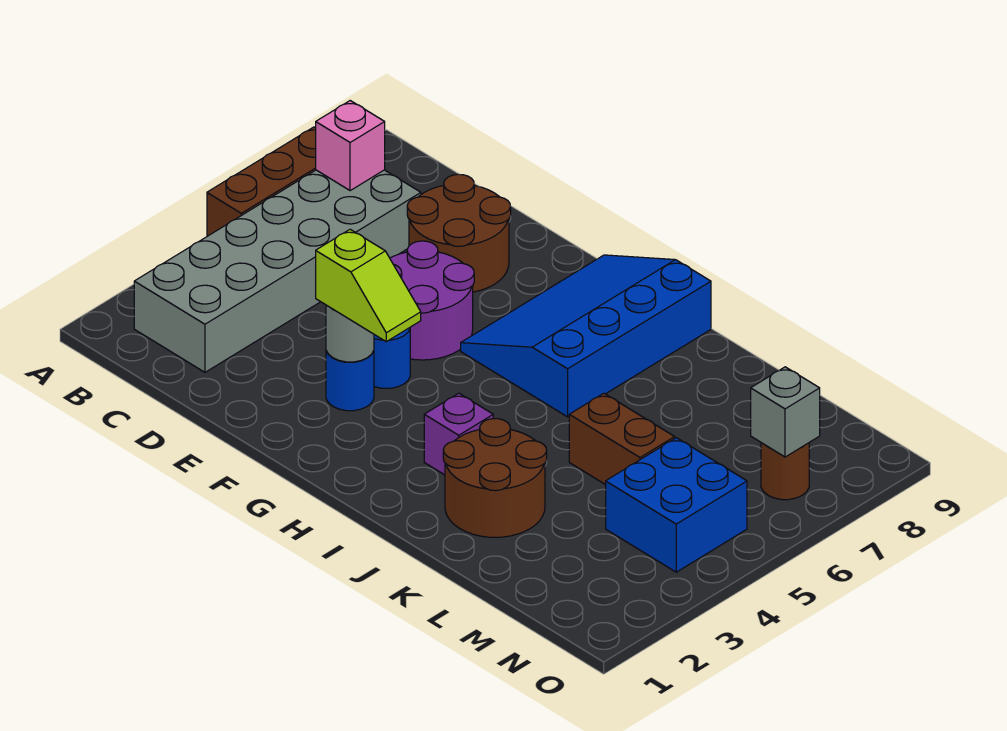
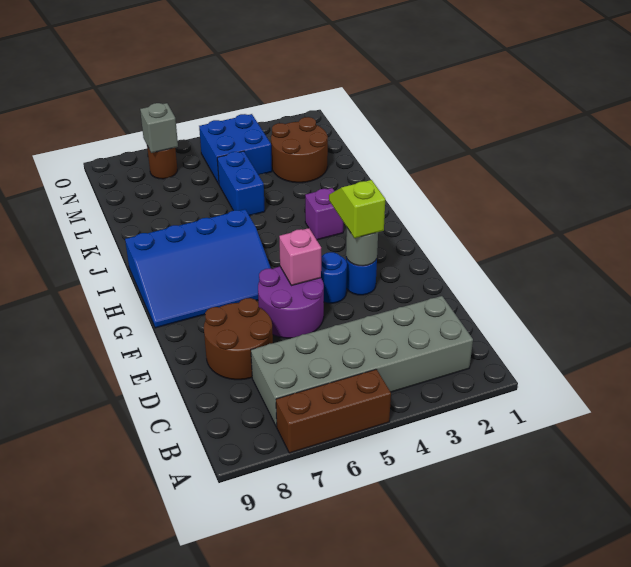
pink 1x1 brick [316,101,385,191] -> pink 1x1 brick moved to [279,228,321,286]
brown 2x2 round brick [443,419,547,537] -> brown 2x2 round brick moved to [271,117,328,183]
brown 1x2 brick [569,393,675,485] -> blue 1x2 brick [217,151,265,216]

